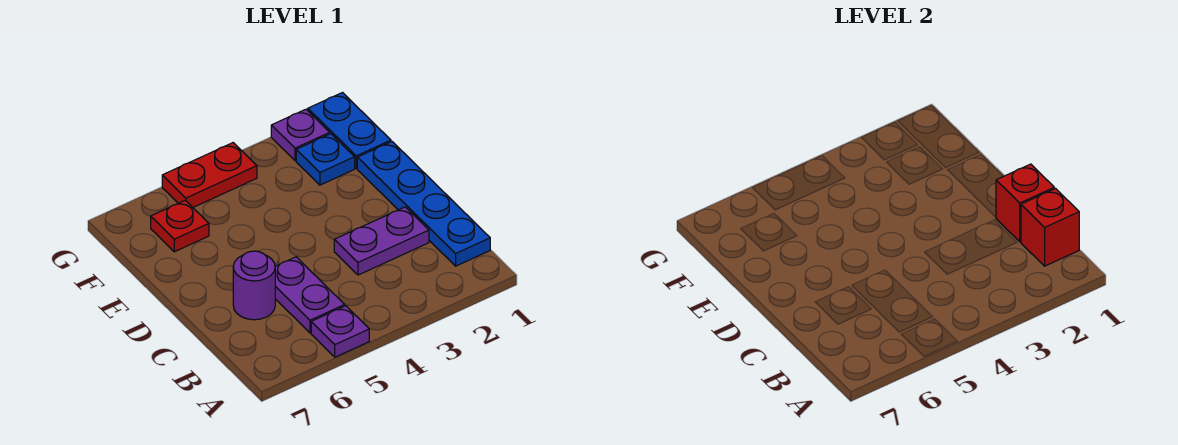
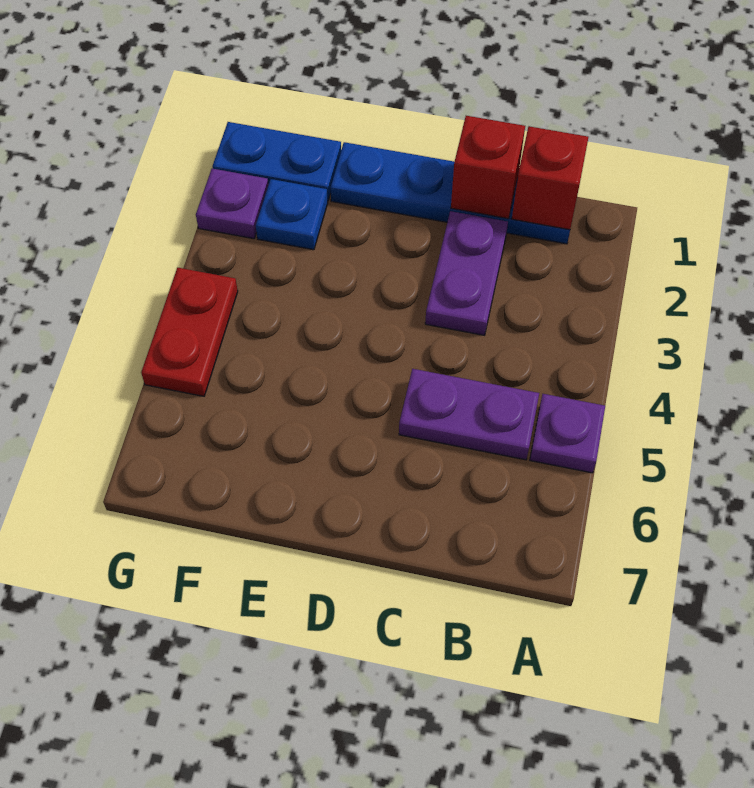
purple 1x1 round brick [233,251,275,320] -> none
red 1x1 plate [151,200,209,252] -> none

